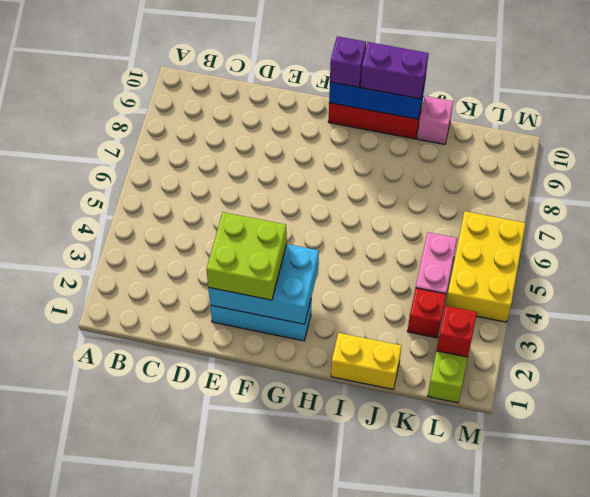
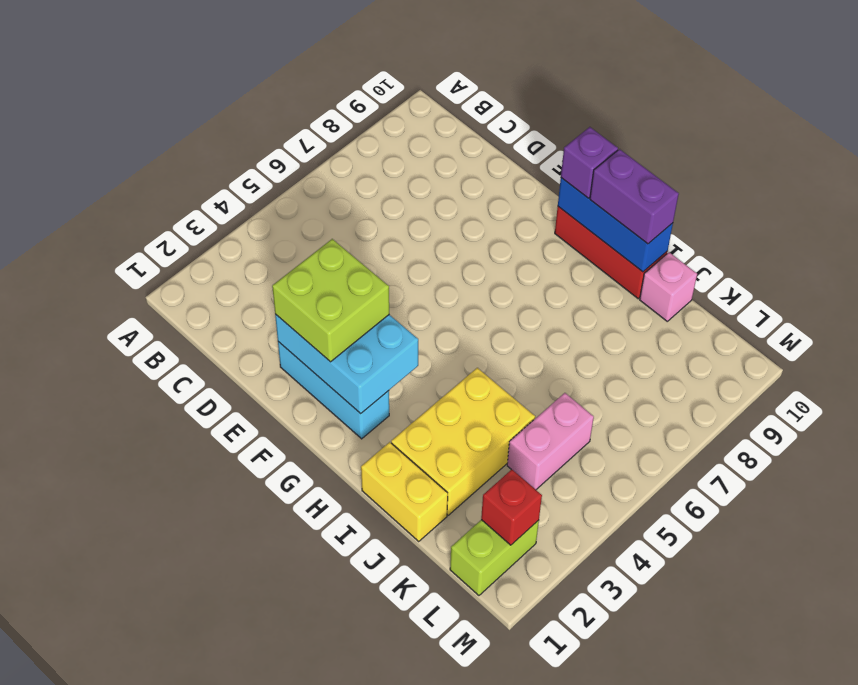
red 1x1 brick [407,288,446,338] -> none
yellow 2x3 brick [446,211,526,322] -> yellow 2x3 brick moved to [391,368,535,515]

